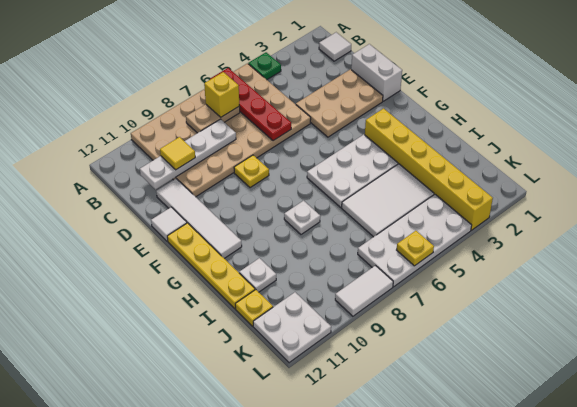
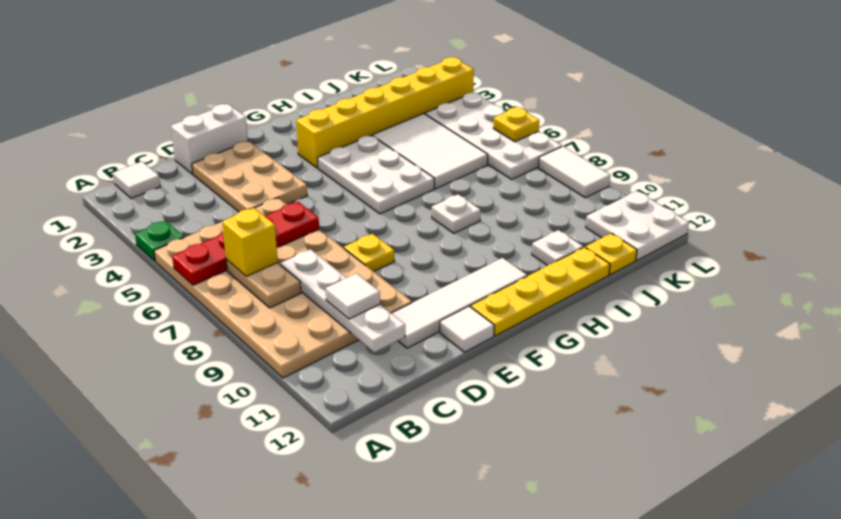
yellow 1x1 tile [160,137,195,170] -> white 1x1 tile [326,273,380,319]

